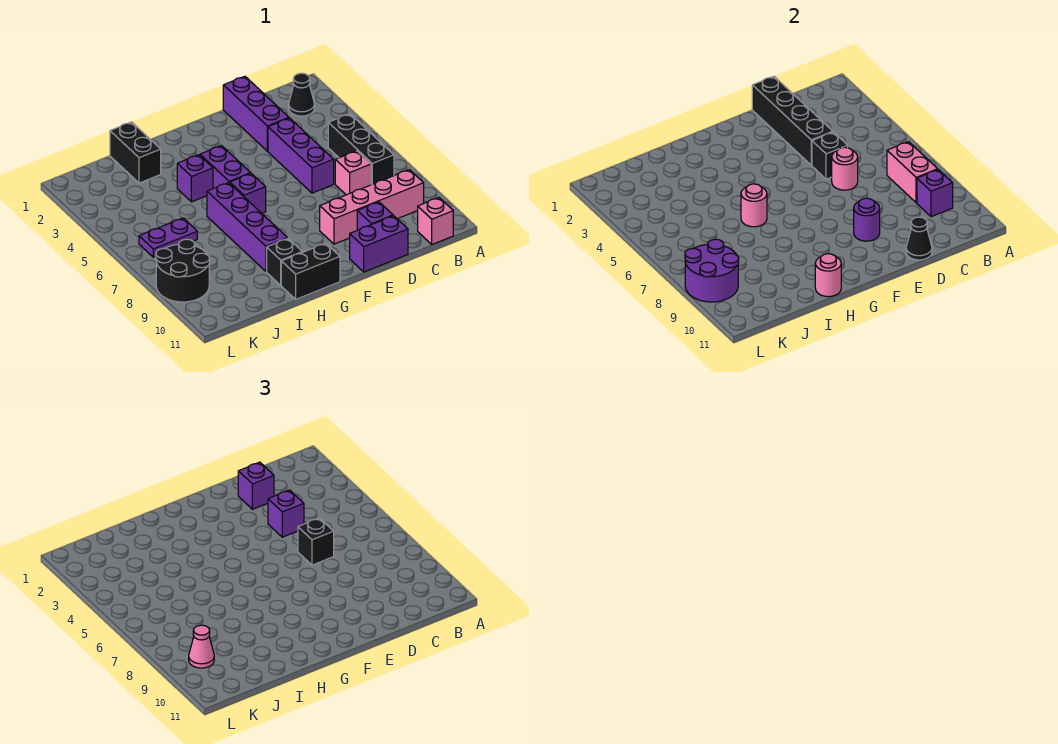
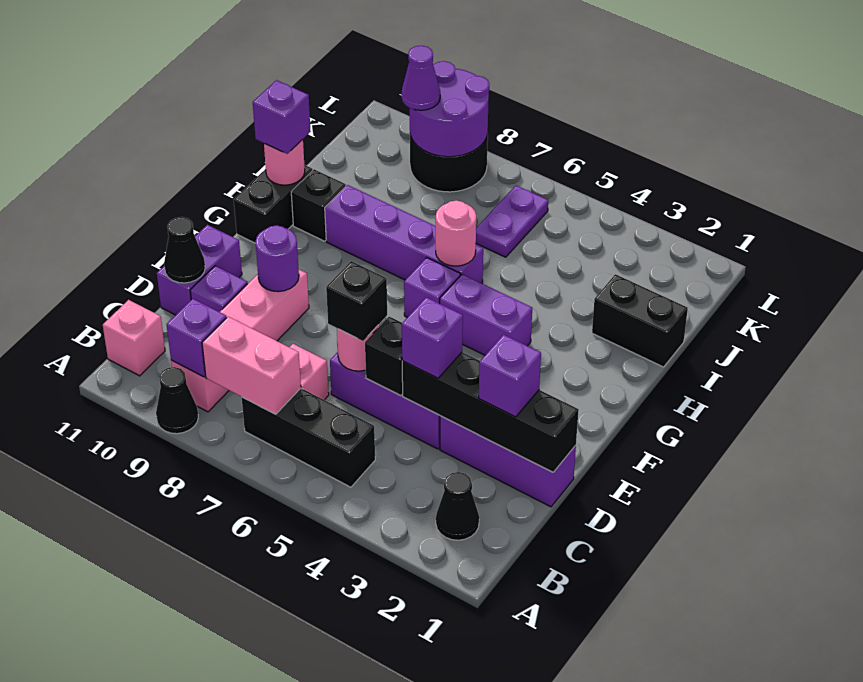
none -> black 1x1 cone [156,367,198,434]
purple 1x1 brick [177,155,213,202] -> purple 1x1 brick moved to [253,80,311,154]
pink 1x1 cone [189,625,214,668] -> purple 1x1 cone [402,46,440,110]

